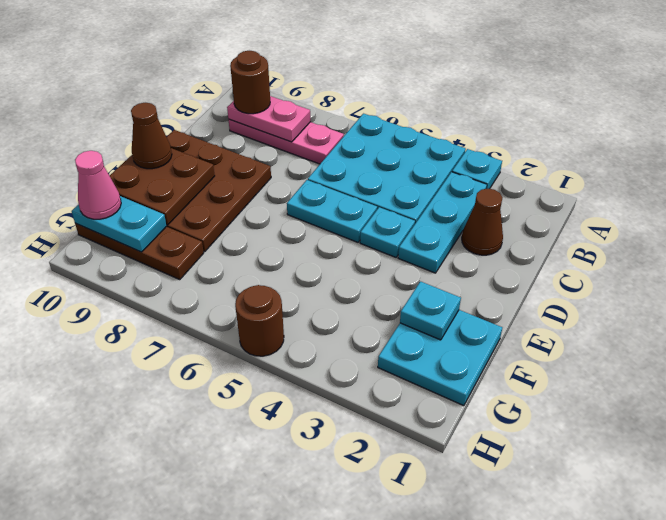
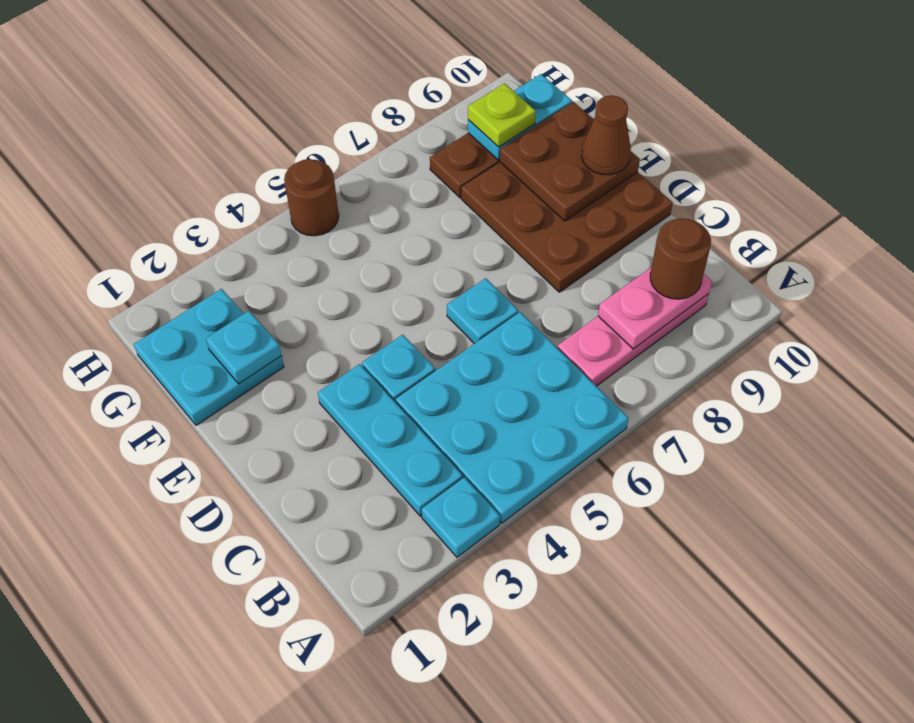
brown 1x1 cone [462,189,503,255] -> none
cyan 1x2 plate [287,180,377,242] -> cyan 1x1 plate [447,278,518,344]
none -> lime 1x1 plate [468,83,536,147]
pink 1x1 cone [75,151,121,219] -> none

